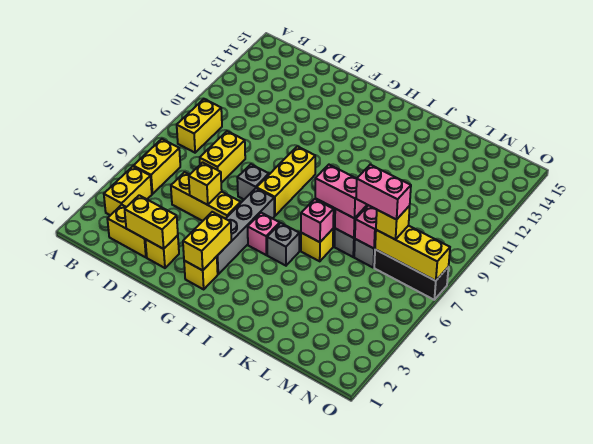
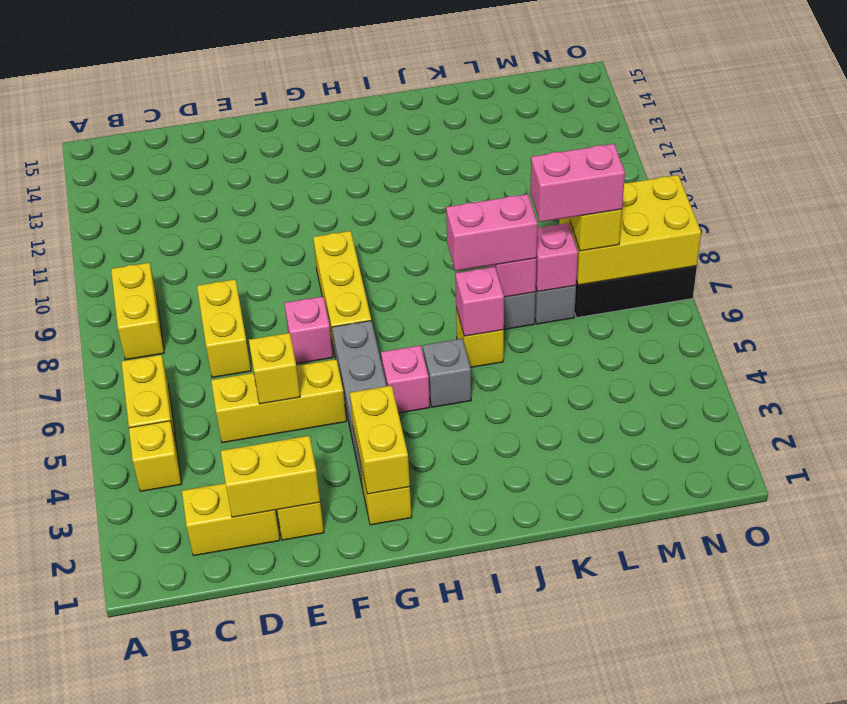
yellow 1x2 brick [104,166,152,215] -> yellow 1x1 brick [129,421,181,491]
grey 1x1 brick [237,164,269,199] -> pink 1x1 brick [284,297,333,364]
yellow 1x3 brick [375,226,450,281] -> yellow 2x3 brick [559,175,701,285]

